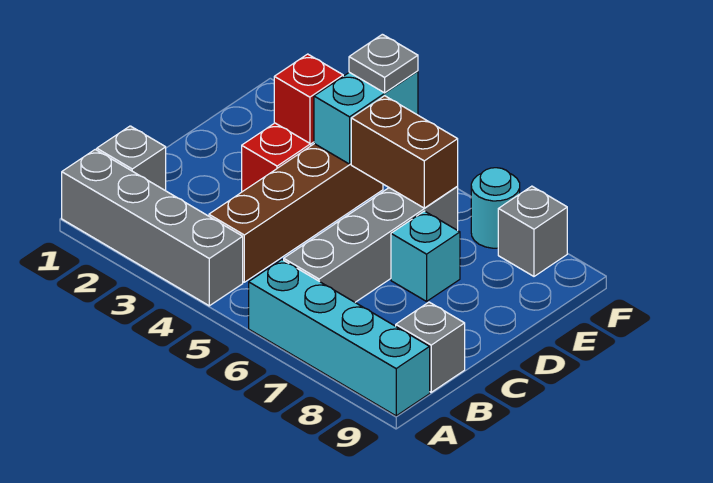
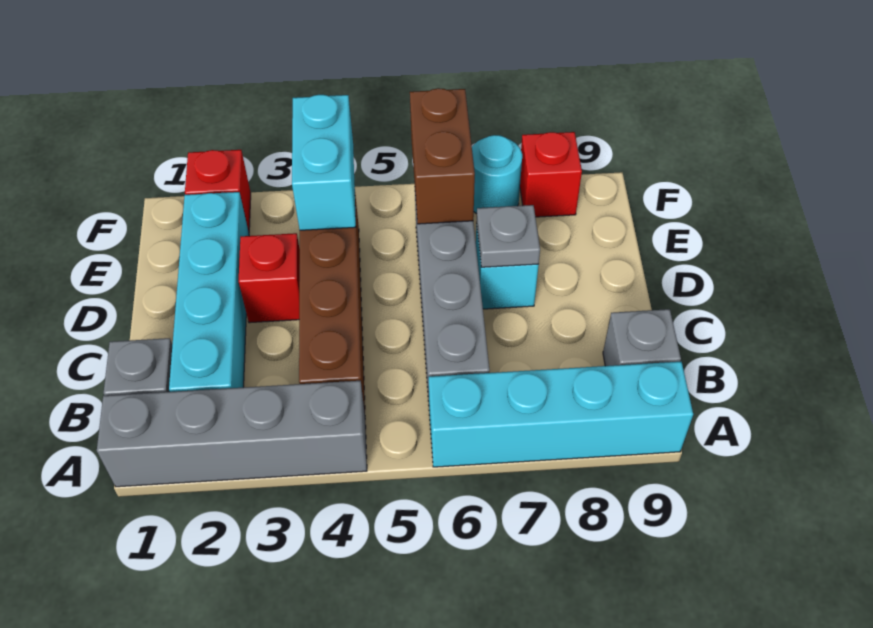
none -> cyan 1x4 brick [169,192,249,392]
brown 1x2 brick [351,96,458,208] -> brown 1x2 brick turned to [410,88,475,224]
grey 1x1 plate [349,34,418,93] -> grey 1x1 plate moved to [476,205,540,267]
grey 1x1 brick [498,186,567,276] -> red 1x1 brick [520,132,582,217]

